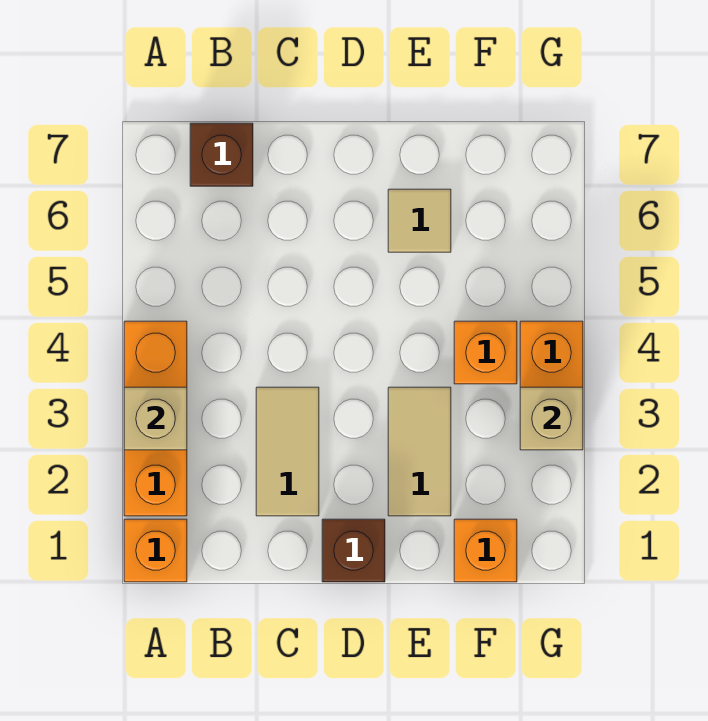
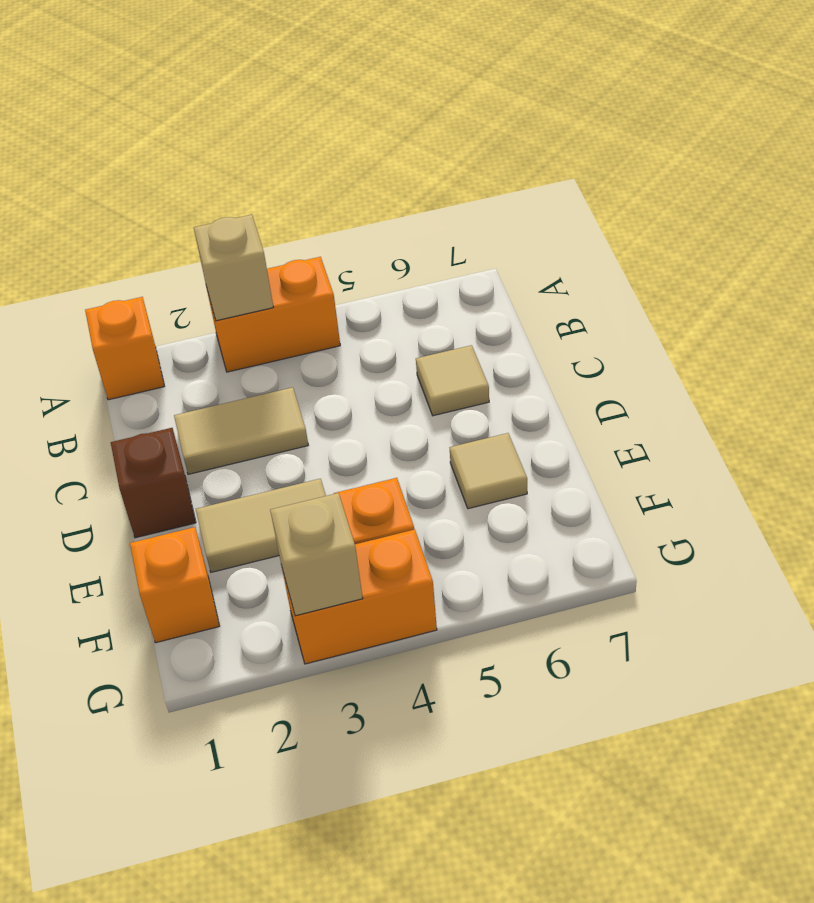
orange 1x3 brick [124,321,187,516] -> orange 1x2 brick [207,257,340,372]
brown 1x1 brick [190,123,253,186] -> none
none -> tan 1x1 tile [416,345,489,416]

